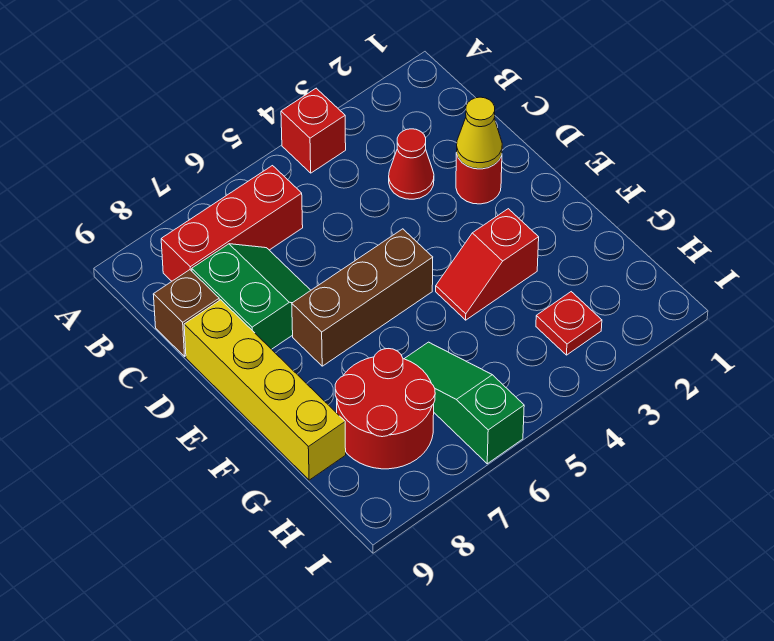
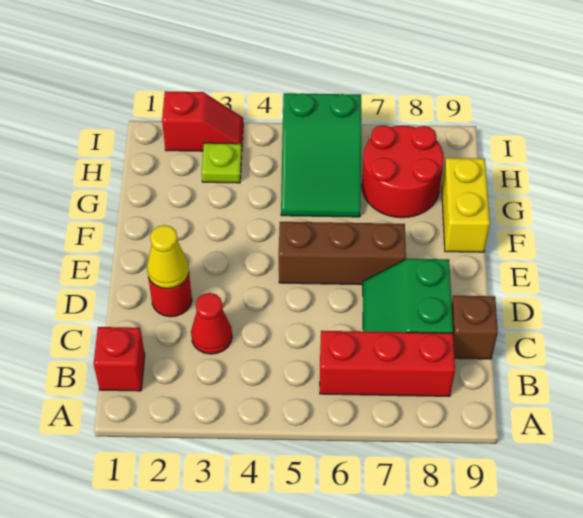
red 1x1 brick [281,88,346,173] -> red 1x1 brick moved to [94,327,145,391]
yellow 1x4 brick [184,300,346,480] -> yellow 1x2 brick [442,158,490,252]
red 1x2 slope [436,209,539,320] -> red 1x2 slope moved to [162,91,243,151]
green 1x3 slope [404,342,524,464] -> green 2x3 slope [281,93,361,217]
red 1x1 plate [536,292,602,355] -> lime 1x1 plate [202,143,242,183]

